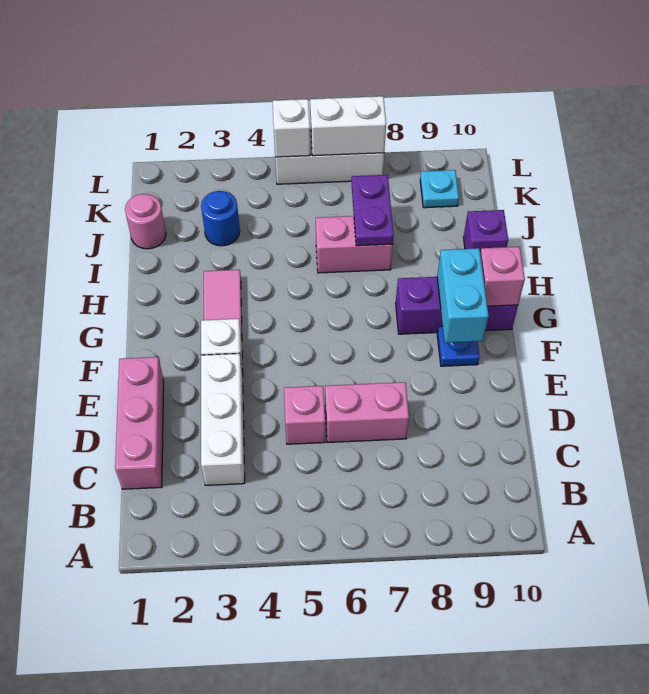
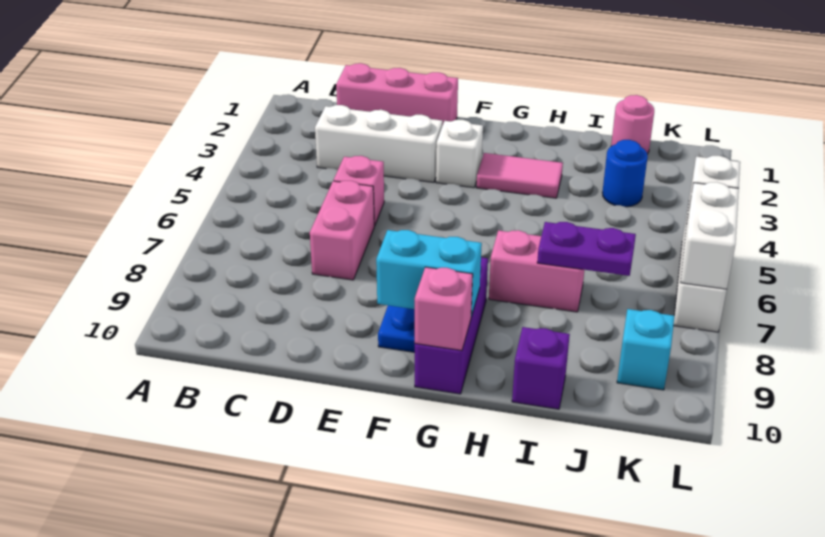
pink 1x2 brick [316,216,393,273] -> pink 1x2 brick turned to [489,230,584,312]
cyan 1x1 plate [420,170,459,208] -> cyan 1x1 brick [617,309,674,390]

